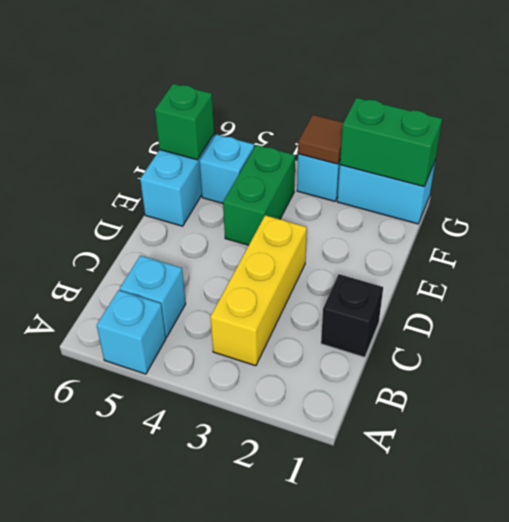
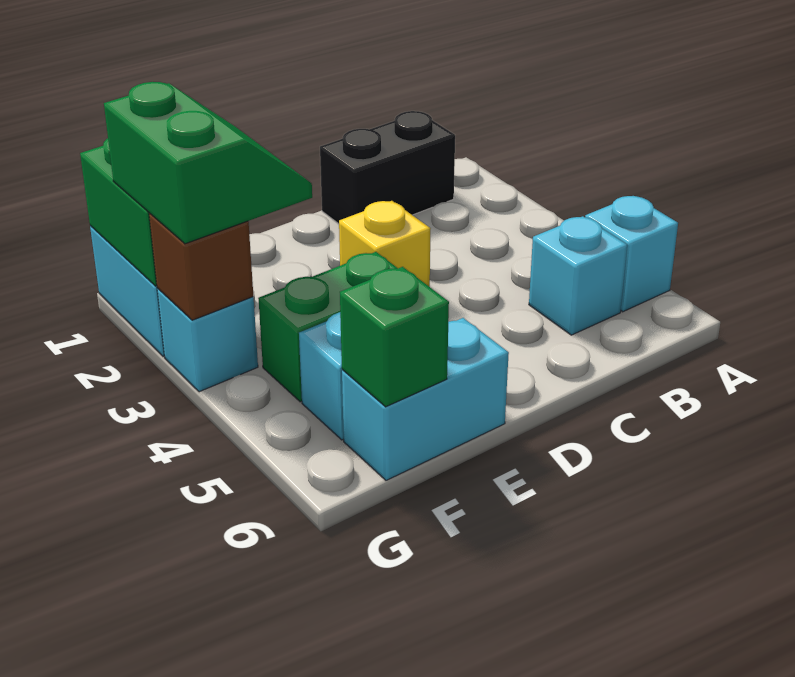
yellow 1x3 brick [210,215,307,366] -> yellow 1x1 brick [339,201,431,287]
black 1x1 brick [321,274,383,357] -> black 1x2 brick [320,111,455,224]
none -> green 2x2 slope [104,82,312,244]
brown 1x1 tile [298,115,343,164] -> brown 1x1 brick [149,213,253,320]

